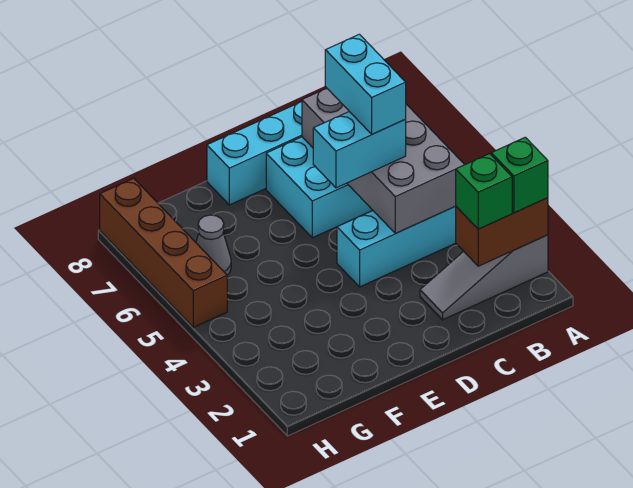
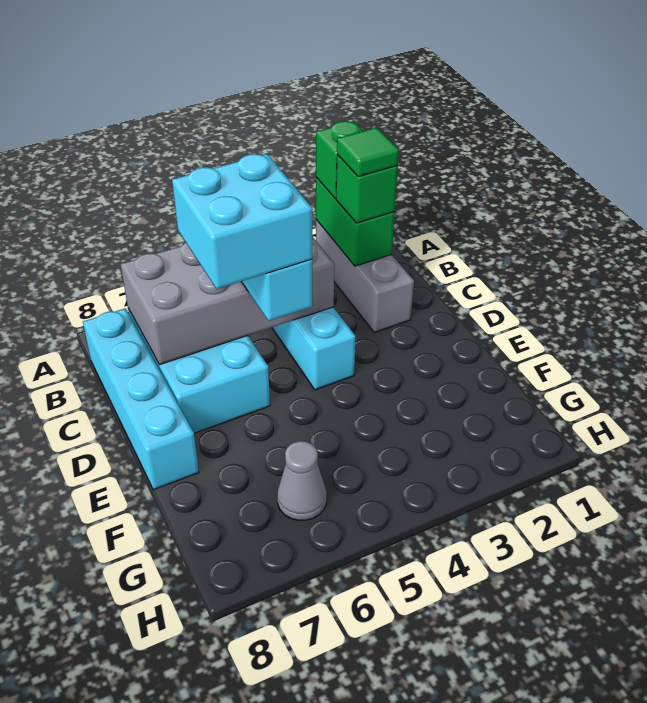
grey 1x3 slope [420,235,548,320] -> grey 1x3 brick [316,220,414,332]
brown 1x2 brick [456,198,548,266] -> green 1x2 brick [316,177,395,266]
none -> green 1x1 tile [337,128,399,177]
cyan 1x2 brick [325,34,406,134] -> cyan 2x2 brick [172,154,312,289]
brown 1x4 brick [100,178,227,327] -> none

